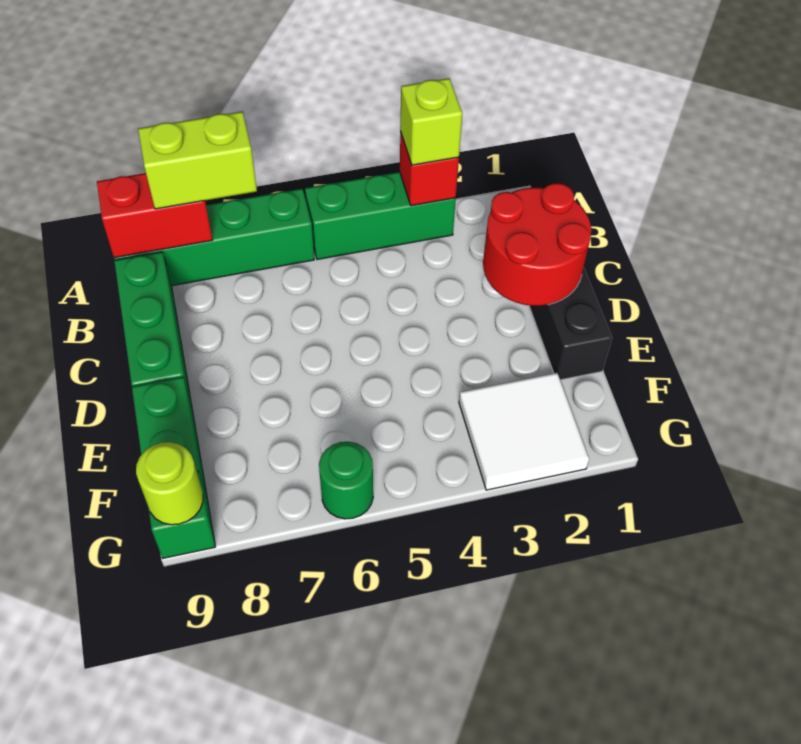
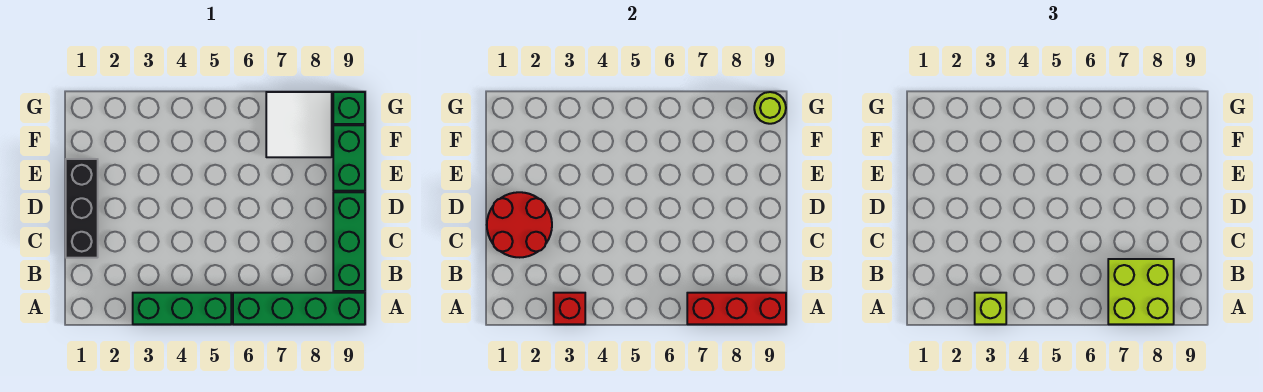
lime 1x2 brick [138,112,257,209] -> lime 2x2 brick [1108,259,1174,324]
red 1x2 brick [97,173,212,258] -> red 1x3 brick [687,293,786,324]
white 2x2 tile [459,373,589,490] -> white 2x2 tile moved to [266,92,332,157]
green 1x1 round brick [319,442,373,519] -> none

